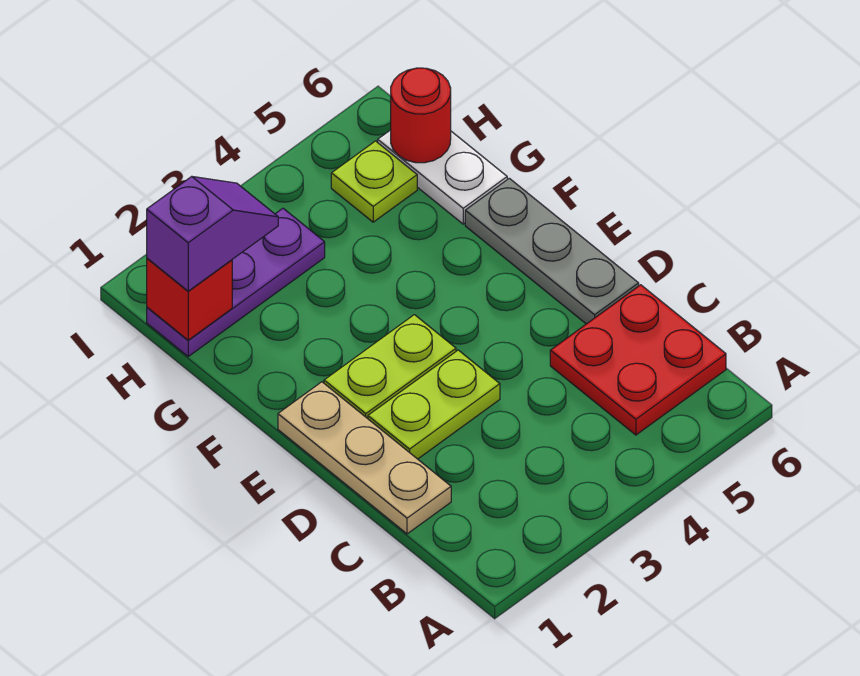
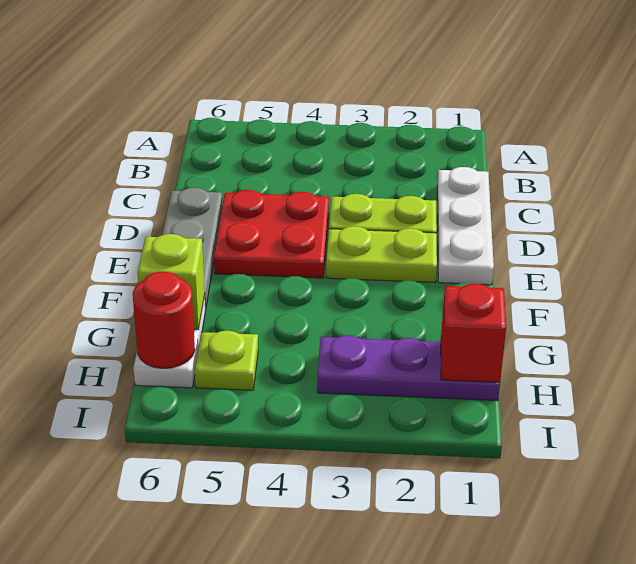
red 2x2 plate [550,285,726,435] -> red 2x2 plate moved to [214,190,329,278]
tan 1x3 plate [278,382,451,534] -> white 1x3 plate [437,167,494,285]
none -> lime 1x1 brick [137,234,205,330]
purple 1x2 slope [147,176,278,291] -> none

